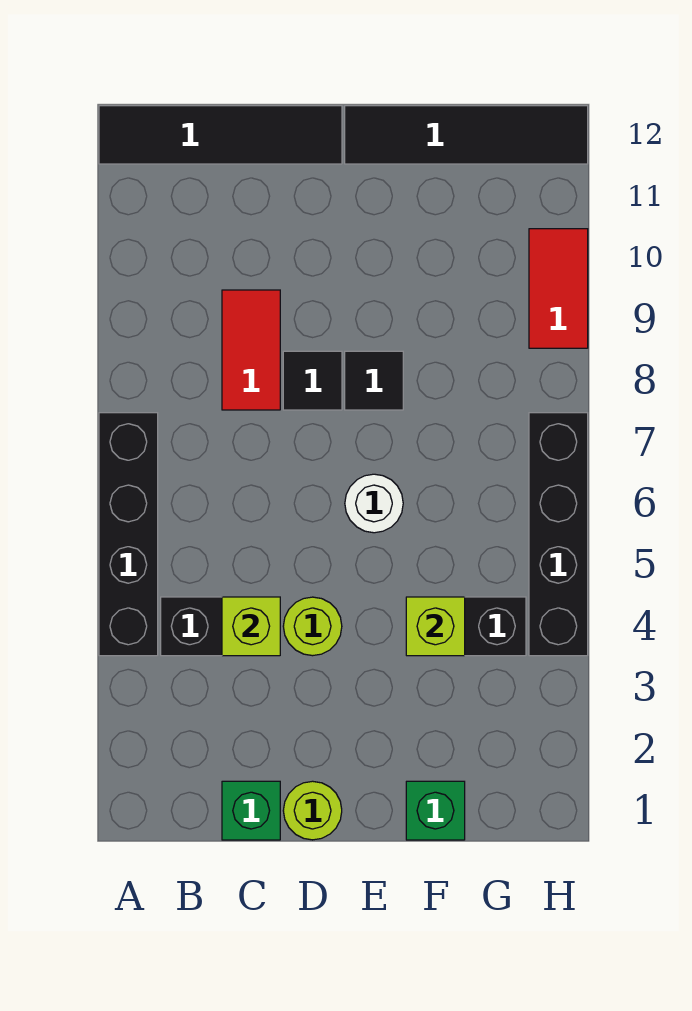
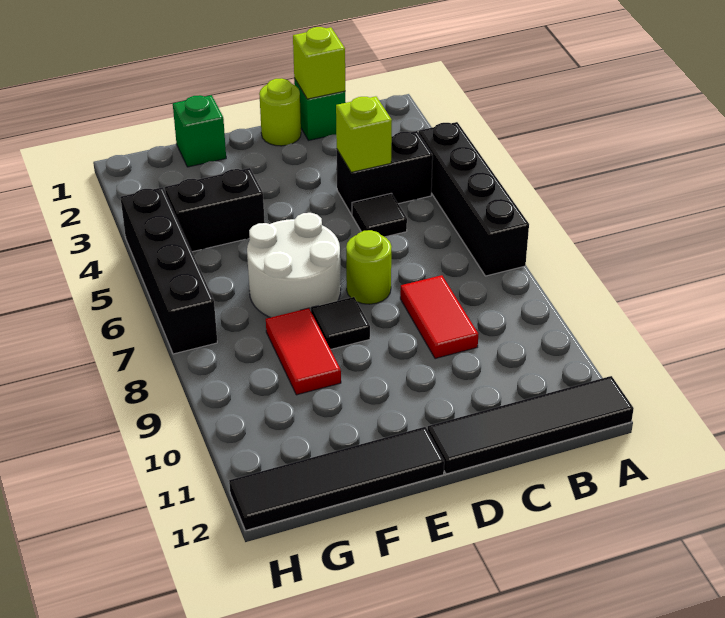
lime 1x1 round brick [283,597,342,656] -> lime 1x1 round brick moved to [346,230,392,304]
black 1x1 tile [283,351,342,410] -> black 1x1 tile moved to [352,193,407,237]
white 1x1 round brick [345,474,403,533] -> white 2x2 round brick [247,213,341,317]
lime 1x1 brick [406,597,465,656] -> lime 1x1 brick moved to [293,27,345,99]
red 1x2 tile [529,229,588,348] -> red 1x2 tile moved to [266,308,341,395]

